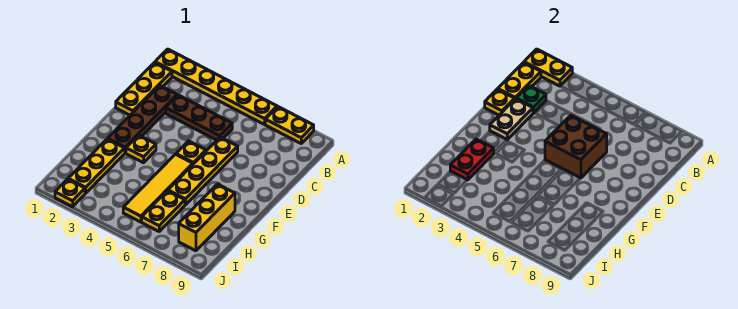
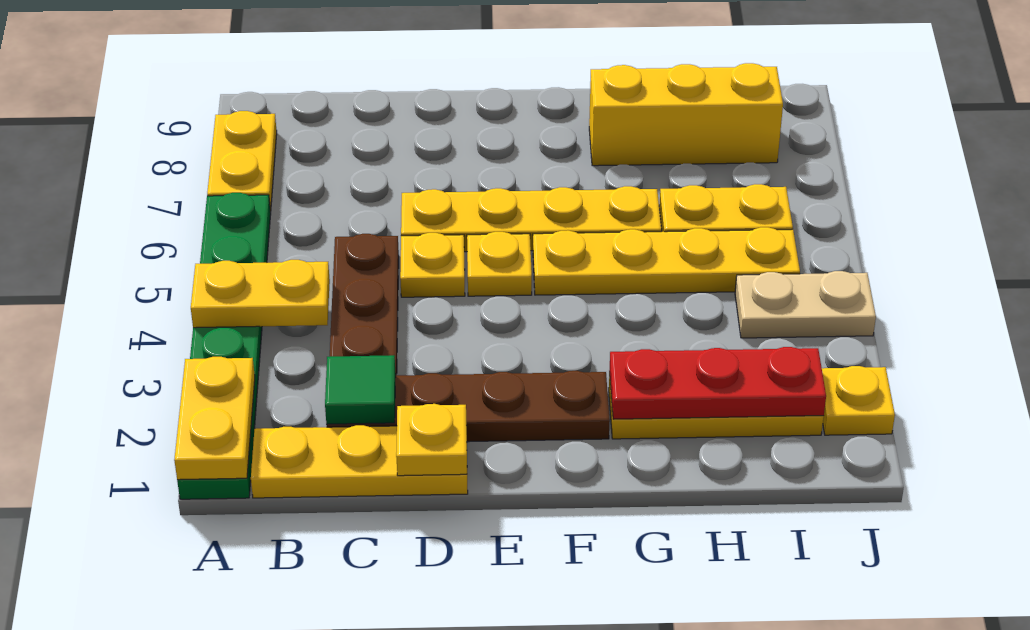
yellow 1x6 plate [155,49,277,125] -> green 1x6 plate [177,193,271,499]
yellow 1x2 plate [498,62,541,99] -> yellow 1x2 plate moved to [191,260,330,328]
green 1x1 plate [516,85,546,113] -> green 1x1 tile [325,355,396,424]
tan 1x2 plate [490,99,533,140] -> tan 1x2 plate moved to [735,271,876,338]
brown 2x2 brick [545,115,607,178] -> none
yellow 1x1 plate [126,135,156,163] -> yellow 1x1 plate moved to [400,233,465,297]
yellow 1x4 tile [123,154,193,222] -> yellow 1x4 plate [533,227,800,295]
red 1x2 plate [450,139,494,180] -> red 1x3 plate [609,347,826,419]

